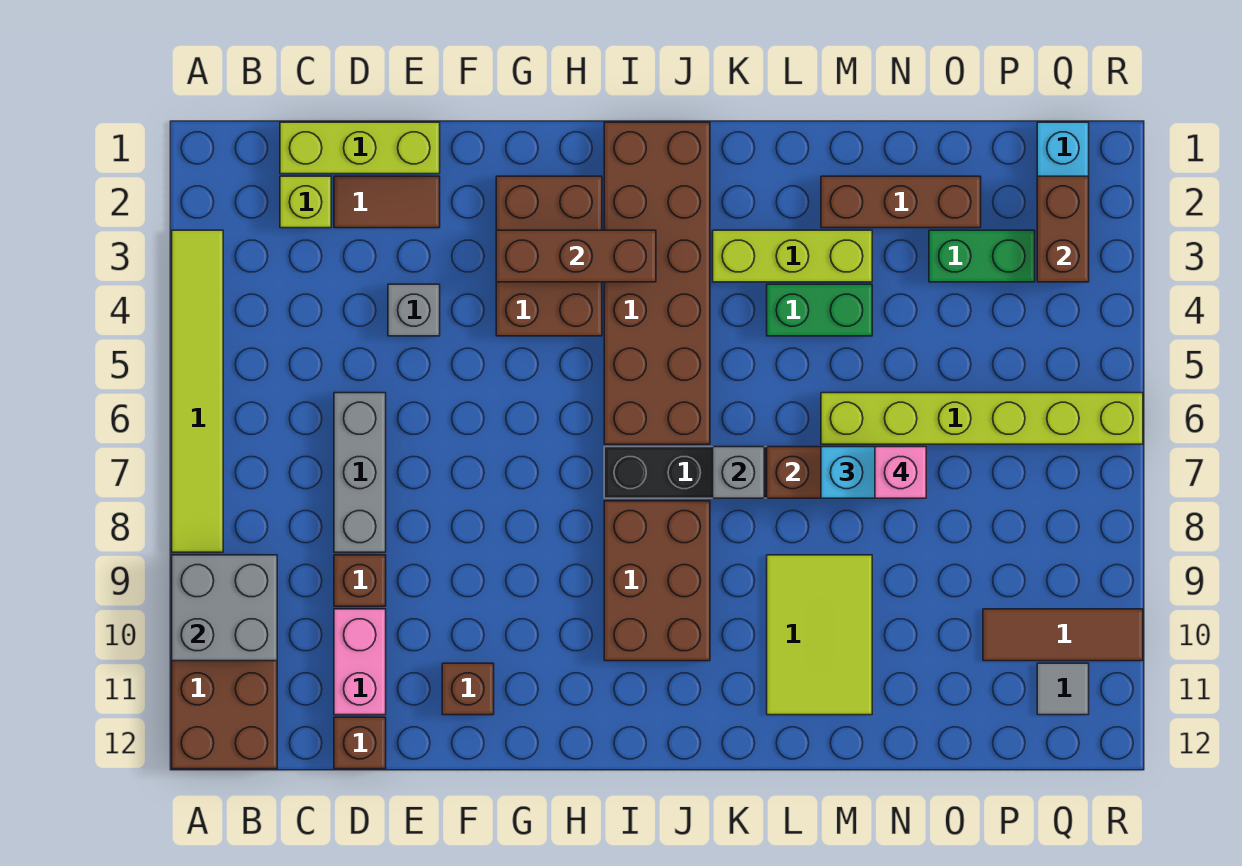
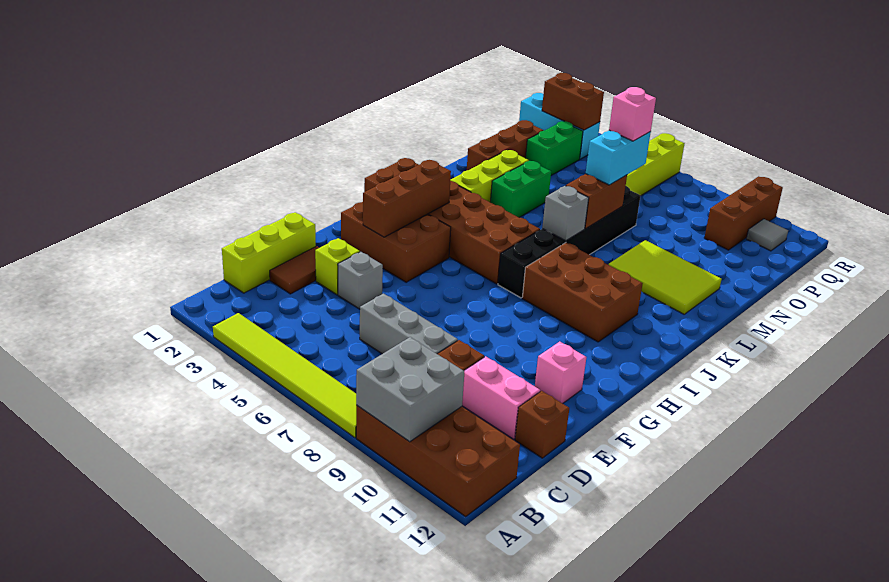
lime 1x1 brick [280,176,331,228] -> lime 1x1 brick moved to [315,238,360,295]
brown 1x1 brick [442,663,494,715] -> pink 1x1 brick [535,342,586,404]
brown 1x3 tile [983,609,1143,661] -> brown 1x3 brick [704,176,783,250]

